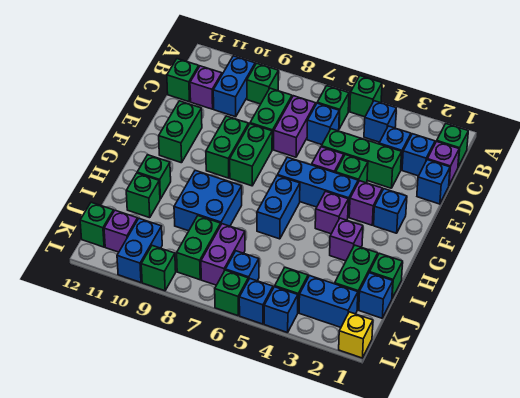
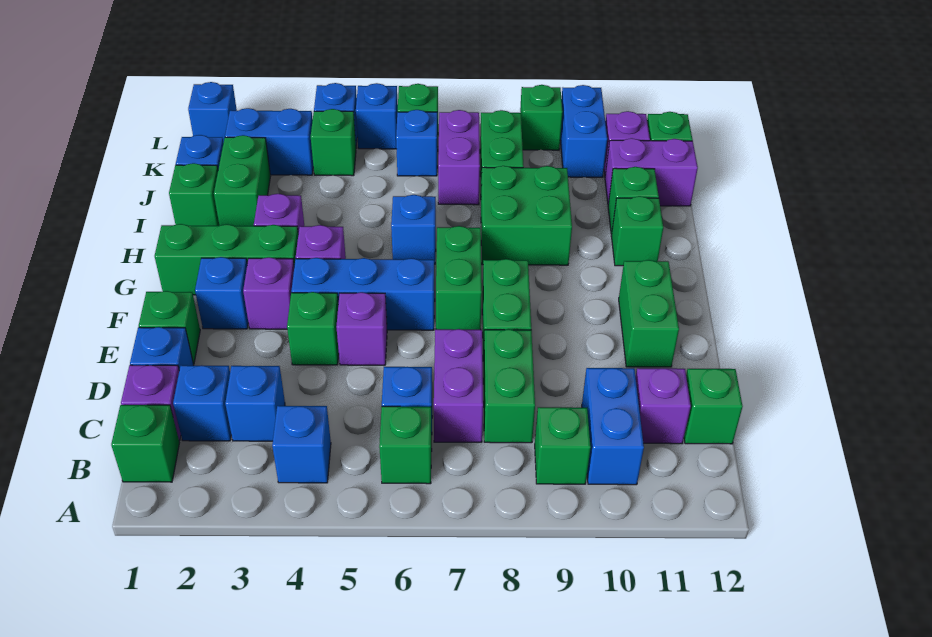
green 1x1 brick [350,76,382,117] -> green 1x1 brick moved to [139,291,200,364]
green 1x3 brick [321,129,402,188] -> green 1x3 brick moved to [155,224,298,295]
green 1x2 brick [206,116,249,178] -> green 1x2 brick moved to [436,226,482,330]
blue 1x2 brick [257,176,300,239] -> blue 1x1 brick [391,195,436,264]
blue 2x2 brick [174,171,242,231] -> green 2x2 brick [481,166,572,265]
none -> purple 1x2 brick [605,138,698,206]
yellow 1x1 brick [339,312,373,358] -> blue 1x1 brick [188,82,237,143]

